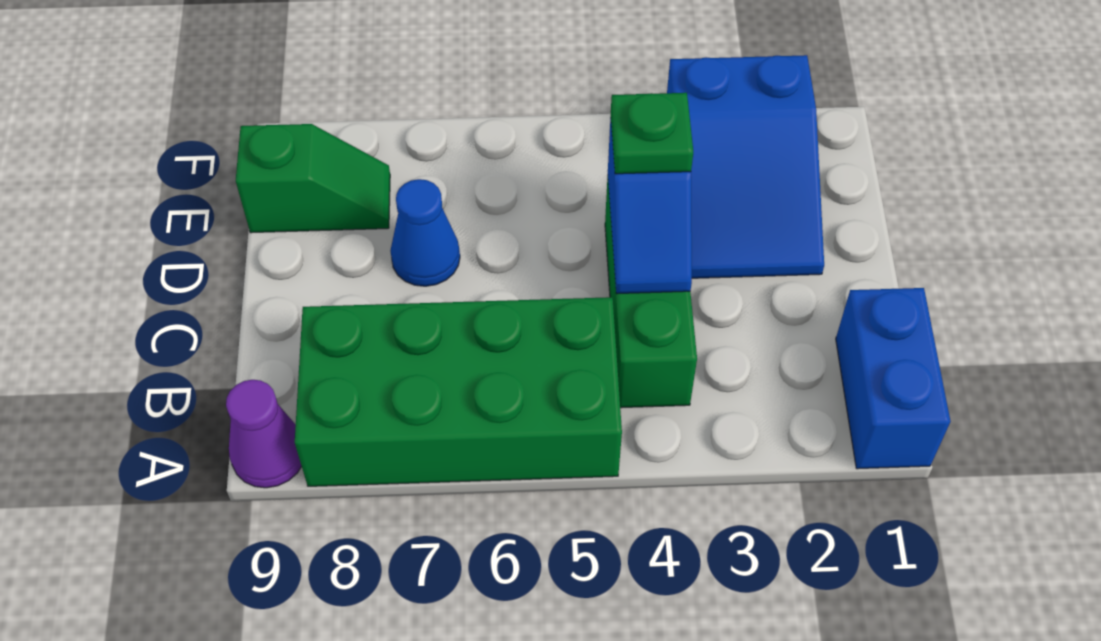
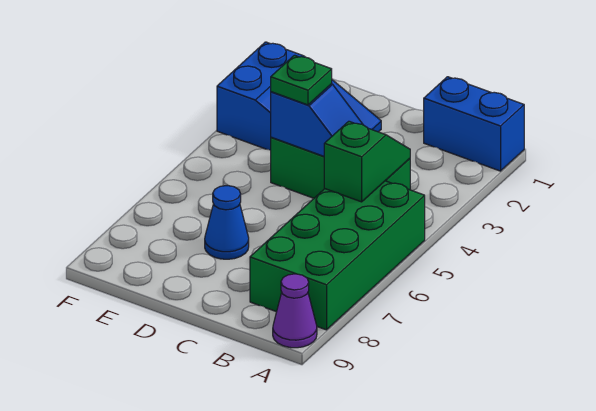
green 1x2 slope [236,124,390,233] -> green 1x2 slope moved to [324,121,410,202]

